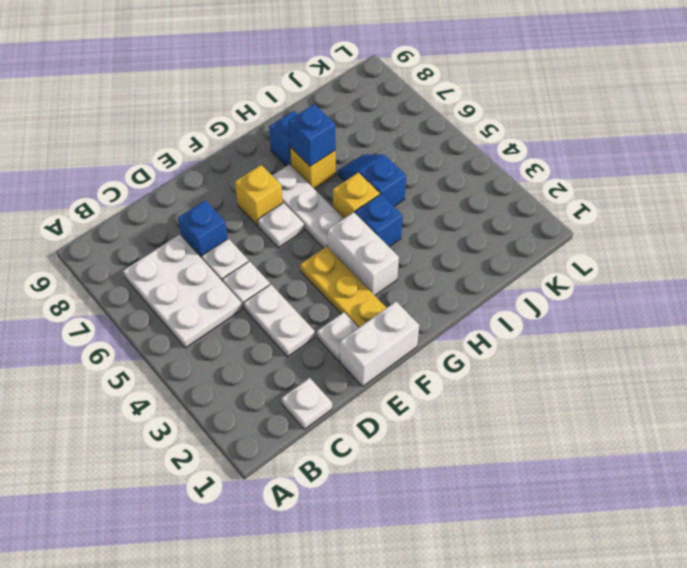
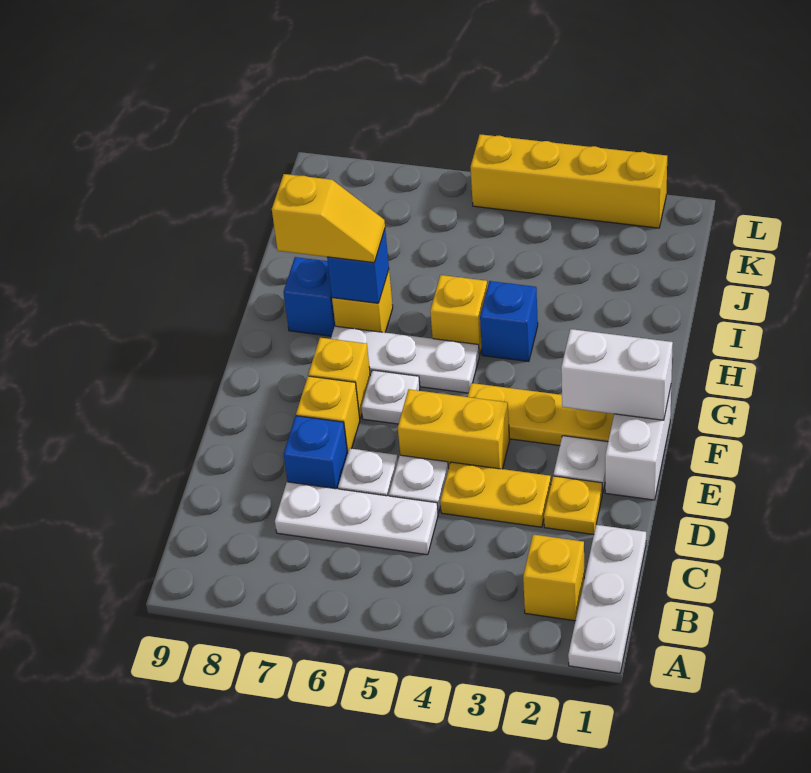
none -> yellow 1x1 brick [523,534,584,621]
white 2x3 plate [123,235,242,348] -> white 1x3 plate [275,482,438,555]
white 1x1 plate [282,378,332,429] -> white 1x3 plate [568,525,646,674]
none -> yellow 1x1 plate [544,476,602,535]
white 1x2 plate [244,284,315,357] -> yellow 1x2 plate [440,462,551,527]
none -> yellow 1x2 brick [398,389,510,469]
none -> yellow 1x1 brick [296,376,360,453]
white 1x2 brick [328,212,399,295] -> white 1x2 brick moved to [561,329,673,420]
none -> yellow 1x2 slope [272,174,385,263]
blue 1x2 slope [338,155,406,206] -> none
none -> yellow 1x4 brick [471,134,667,228]

